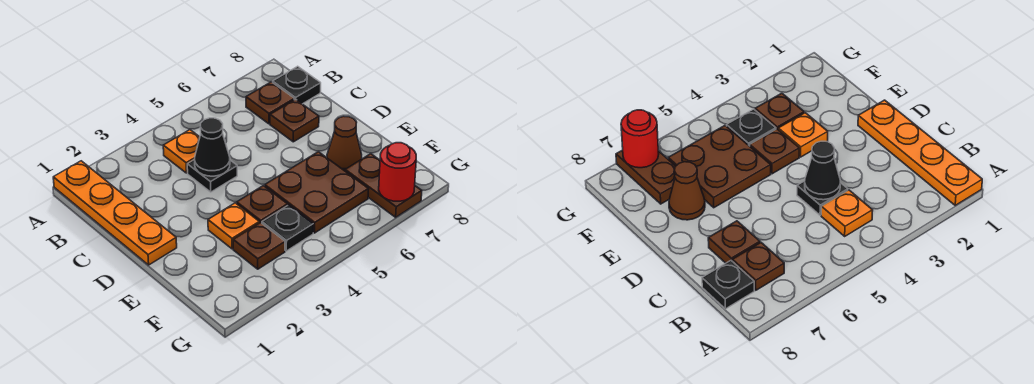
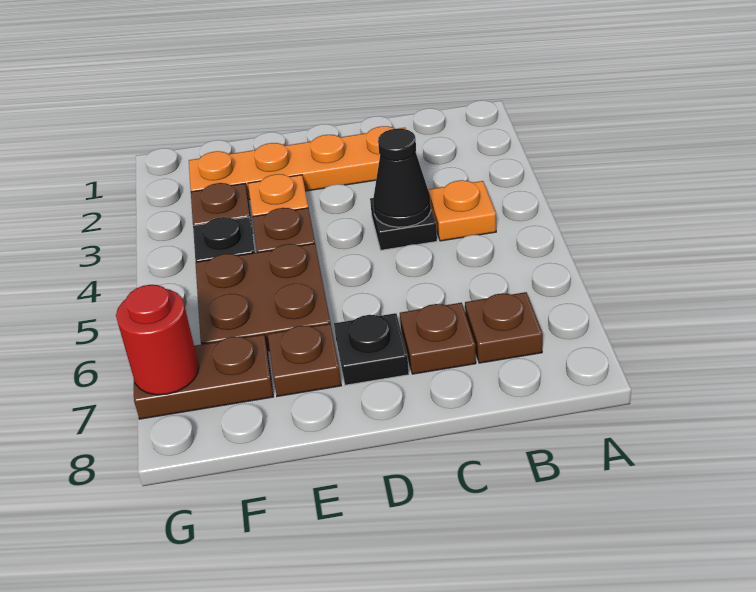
orange 1x4 plate [53,161,177,265] -> orange 1x4 plate moved to [189,126,406,200]
black 1x1 plate [273,66,321,104] -> black 1x1 plate moved to [334,313,409,385]
brown 1x1 cone [327,116,362,171] -> brown 1x1 plate [268,324,341,396]

